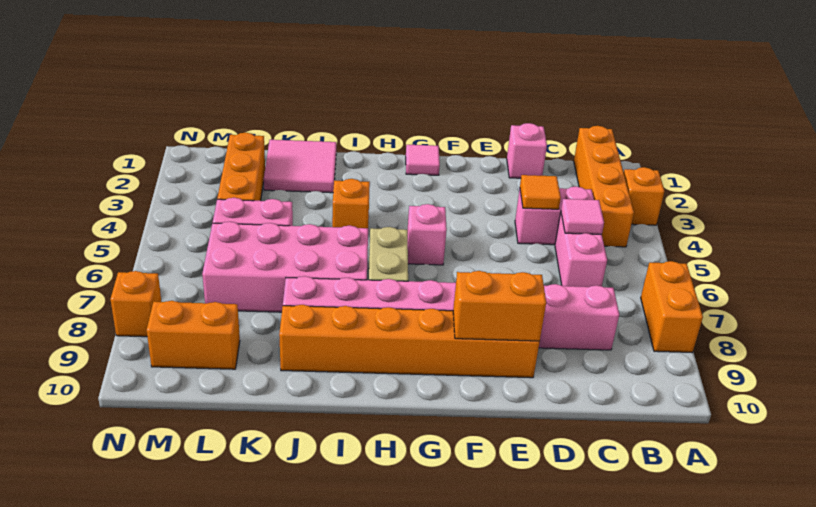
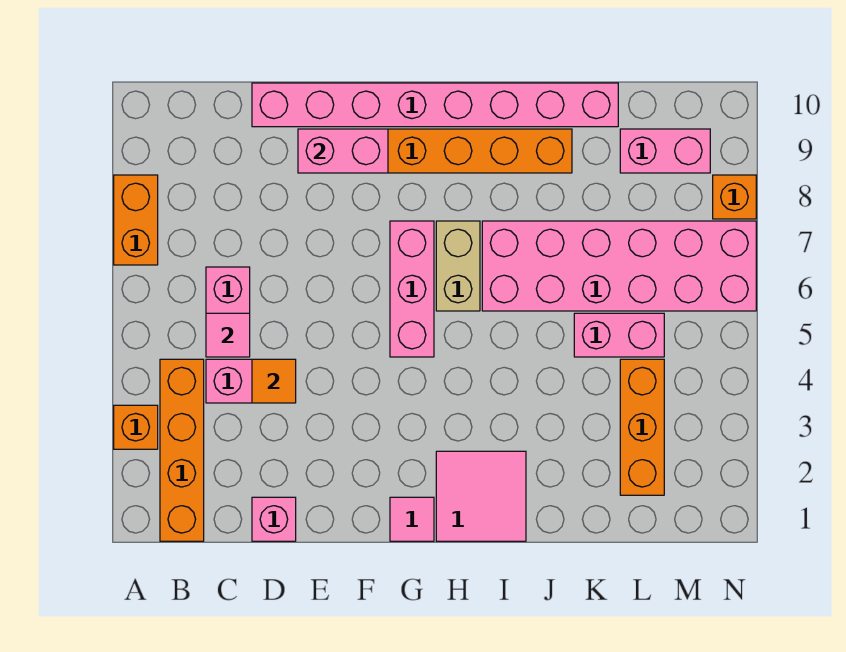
pink 1x8 brick [283,276,619,350] -> pink 1x8 brick moved to [252,83,618,127]
orange 1x2 brick [453,271,546,341] -> pink 1x2 brick [298,129,388,173]
pink 1x1 brick [408,204,447,265] -> pink 1x3 brick [390,221,434,357]
orange 1x1 brick [332,179,370,228] -> none
pink 2x4 brick [202,222,368,312] -> pink 2x6 brick [482,221,756,311]
pink 2x2 tile [264,140,336,193] -> pink 2x2 tile moved to [436,451,526,541]
orange 1x2 brick [147,301,240,369] -> pink 1x2 brick [620,129,710,173]

